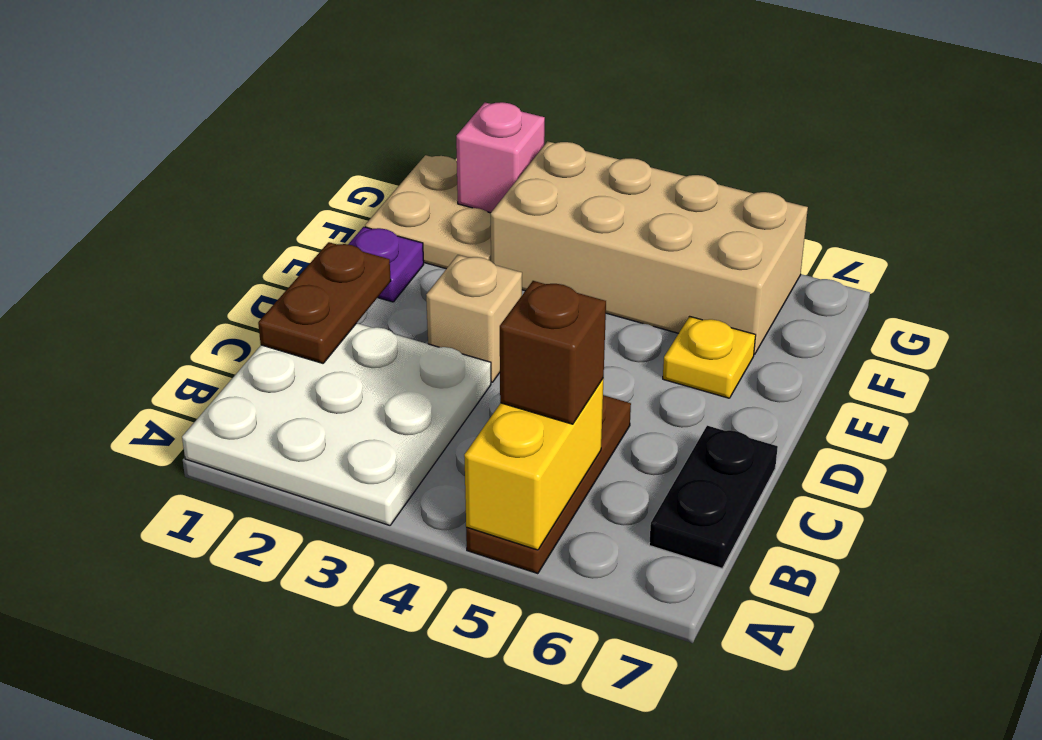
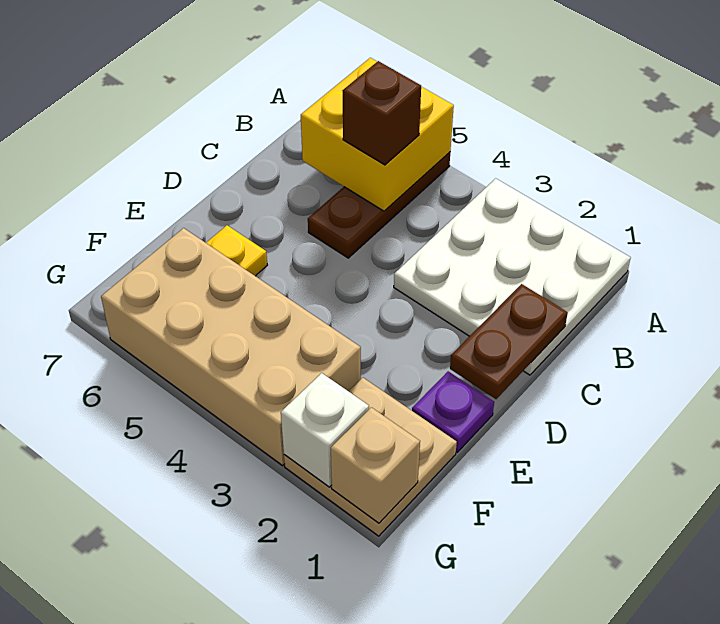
yellow 1x2 brick [464,378,604,550] -> yellow 2x2 brick [301,58,454,211]
black 1x2 plate [649,426,778,568] -> none
tan 1x1 brick [426,255,522,382] -> tan 1x1 brick moved to [331,407,420,523]
pink 1x1 brick [456,102,545,213] -> white 1x1 brick [281,373,369,487]

